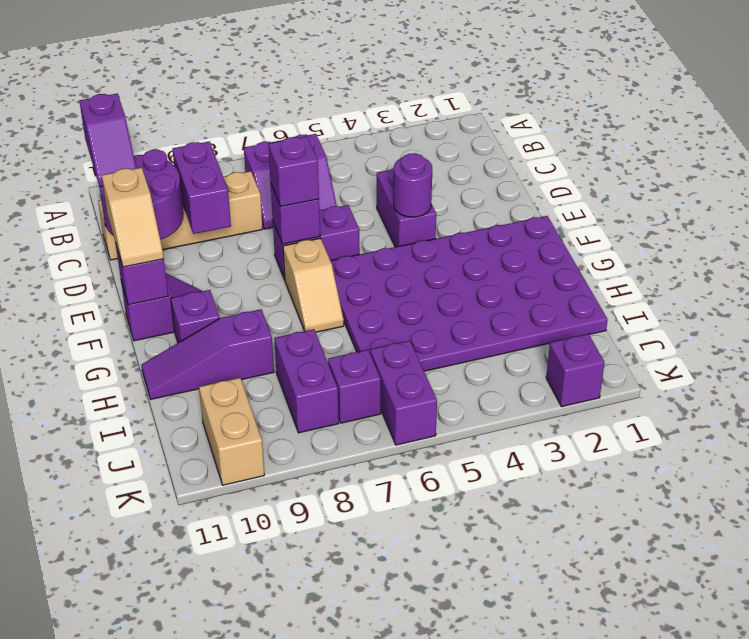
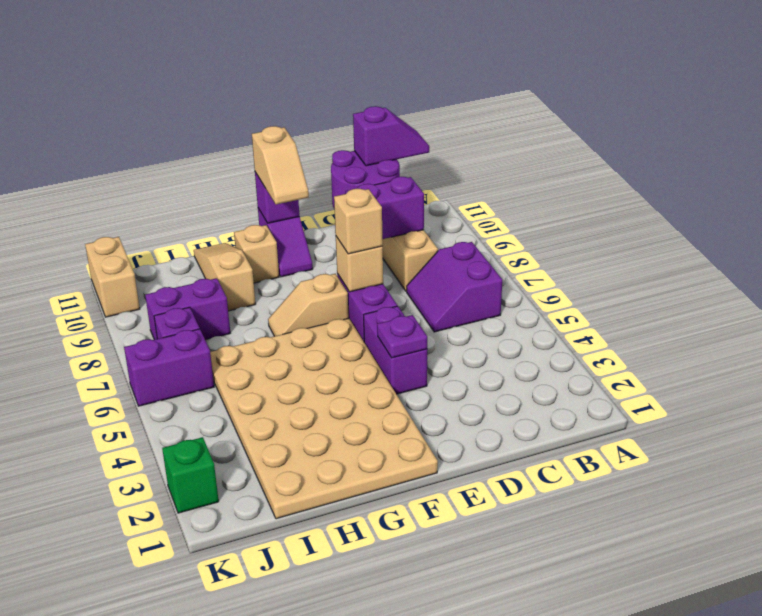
purple 1x2 slope [80,94,136,187] -> purple 1x2 slope turned to [353,106,429,166]
purple 1x2 brick [377,168,436,247] -> purple 1x2 brick turned to [364,306,427,394]
purple 1x1 round brick [393,153,432,217] -> purple 1x1 plate [377,315,427,358]
purple 1x1 brick [271,185,320,244] -> tan 1x1 brick [336,237,383,292]
purple 1x1 brick [268,136,319,206] -> tan 1x1 brick [334,189,383,254]
tan 1x2 slope [102,168,164,267] -> tan 1x2 slope turned to [252,126,309,204]
purple 4x6 plate [330,216,608,371] -> tan 4x6 plate [210,318,438,519]
purple 1x1 brick [171,290,220,343] -> tan 1x1 brick [234,225,279,283]
purple 1x3 slope [141,309,274,399] -> tan 1x3 slope [194,243,255,311]
tan 1x2 brick [199,378,264,485] -> tan 1x2 brick turned to [85,237,140,317]
purple 1x1 brick [546,334,605,407] -> green 1x1 brick [162,437,219,513]

